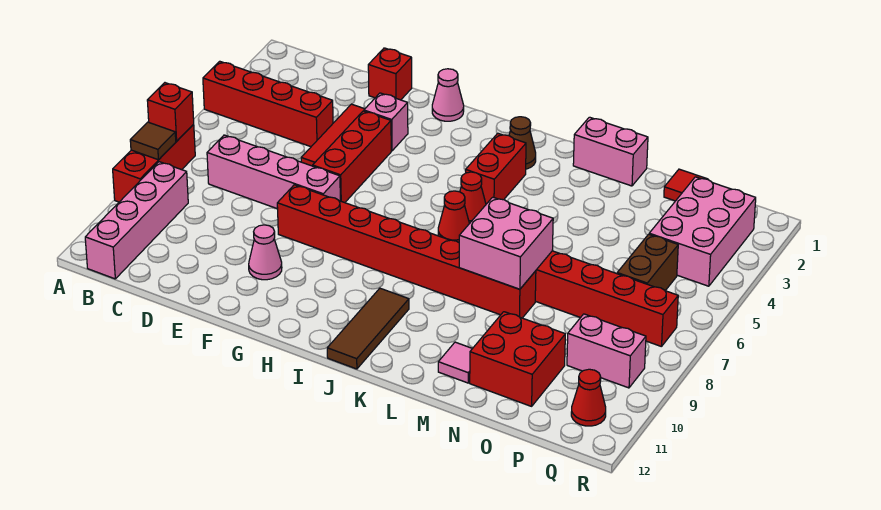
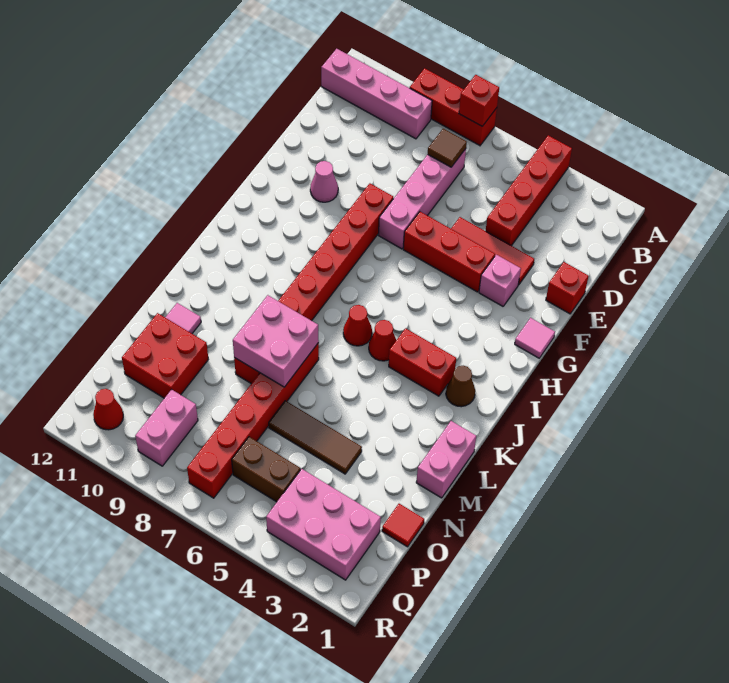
brown 1x1 tile [130,122,176,160] -> brown 1x1 tile moved to [428,129,467,167]
pink 1x1 cone [432,69,464,121] -> pink 1x1 tile [515,318,555,358]
brown 1x3 tile [327,288,409,369] -> brown 1x3 tile moved to [269,401,362,474]

